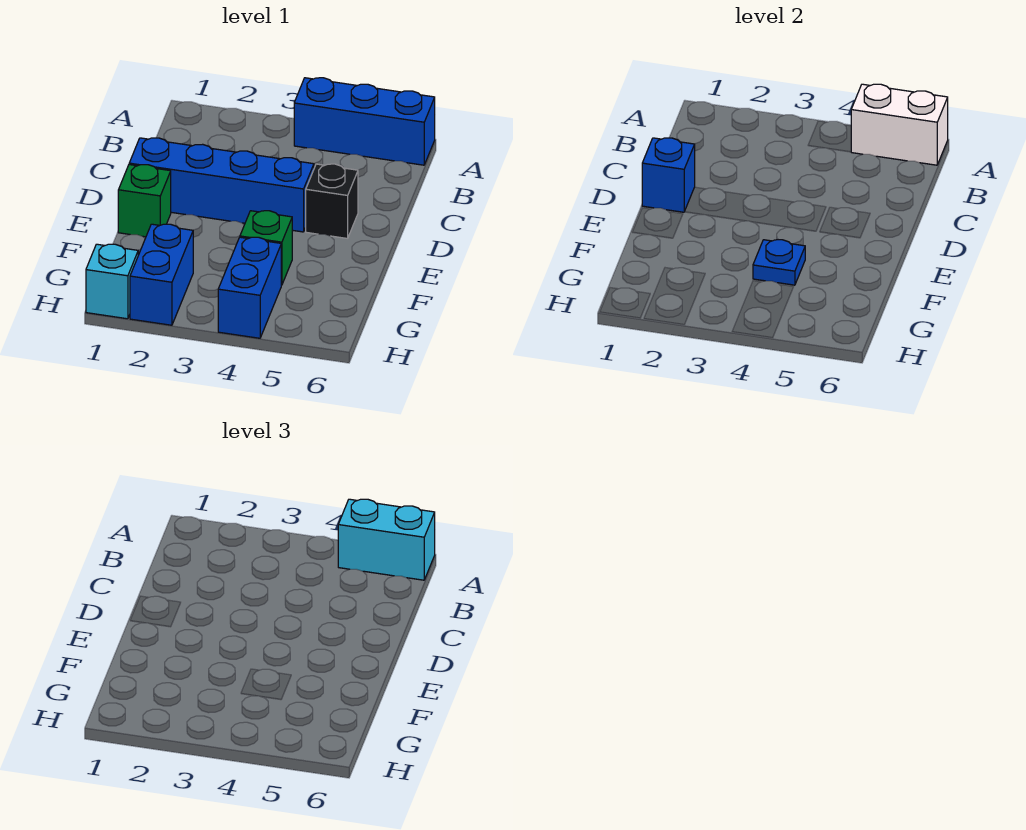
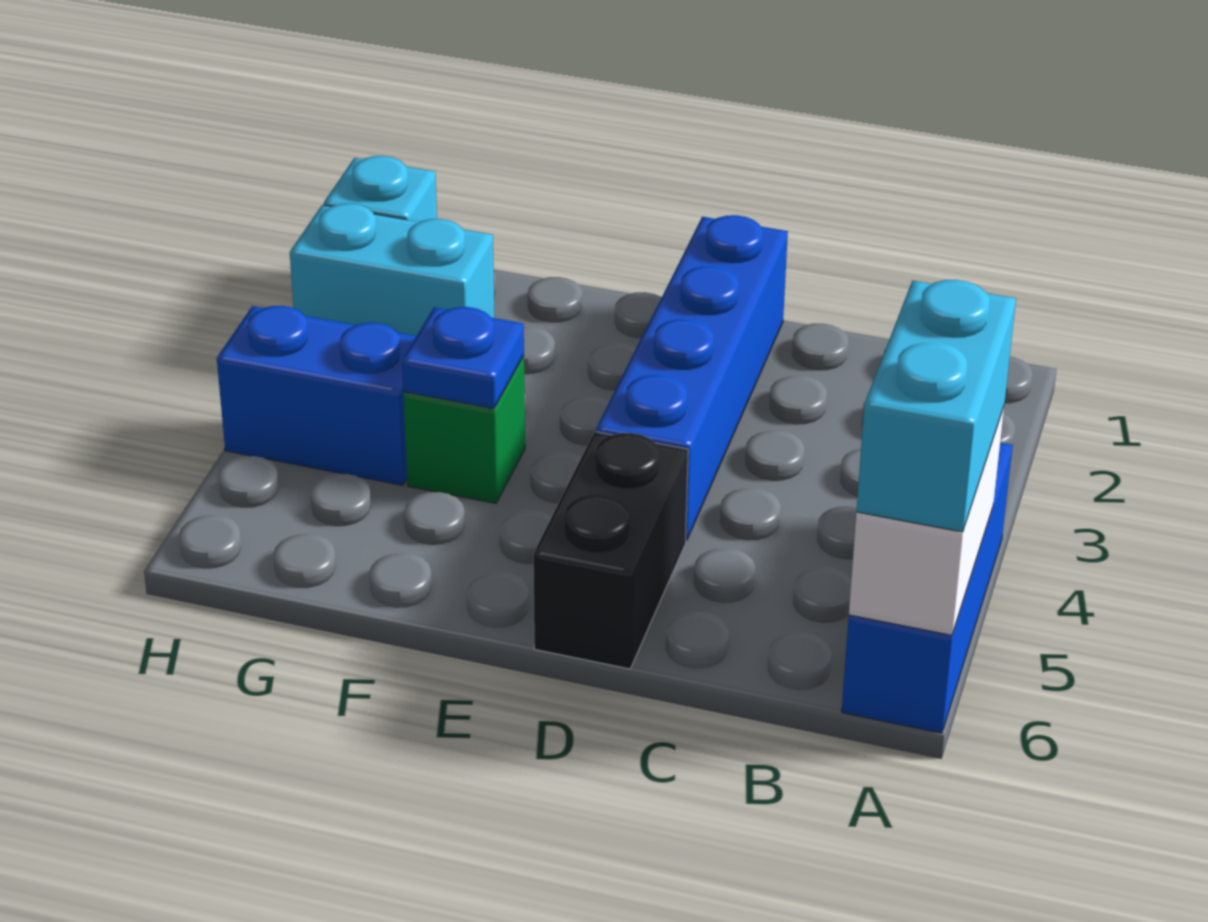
blue 1x1 brick [642,138,695,212] -> none
black 1x1 brick [306,164,358,239] -> black 1x2 brick [533,432,688,669]
green 1x1 brick [118,165,171,237] -> none
blue 1x2 brick [130,224,193,325] -> cyan 1x2 brick [290,204,495,336]

